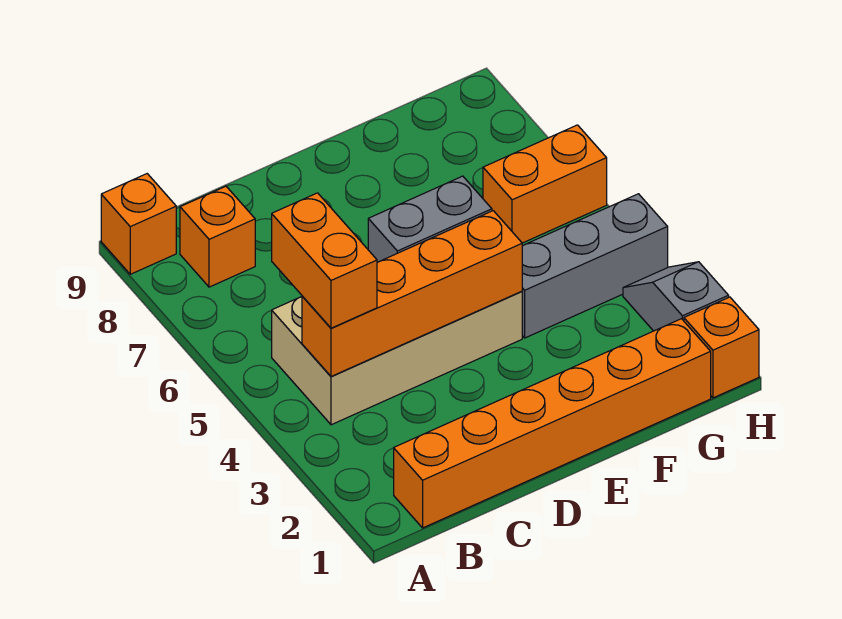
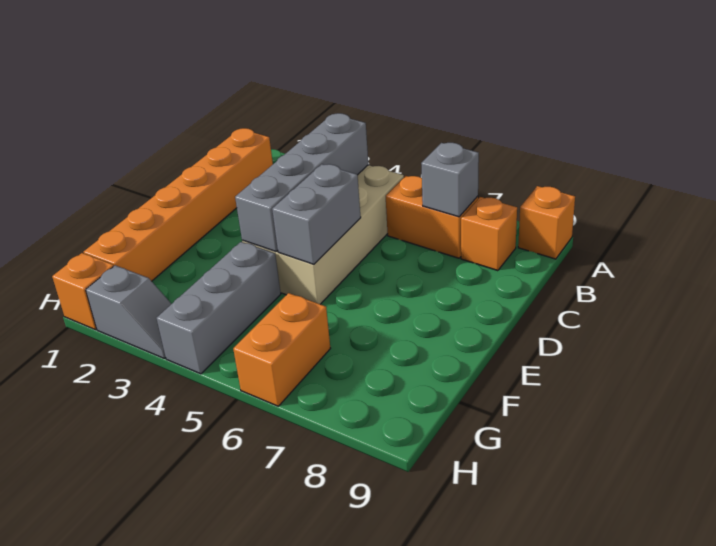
orange 1x4 brick [302,211,522,376] -> grey 1x4 brick [235,113,368,251]
orange 1x2 brick [272,193,377,328] -> orange 1x2 brick moved to [386,176,478,258]
none -> grey 1x1 brick [421,143,479,217]

